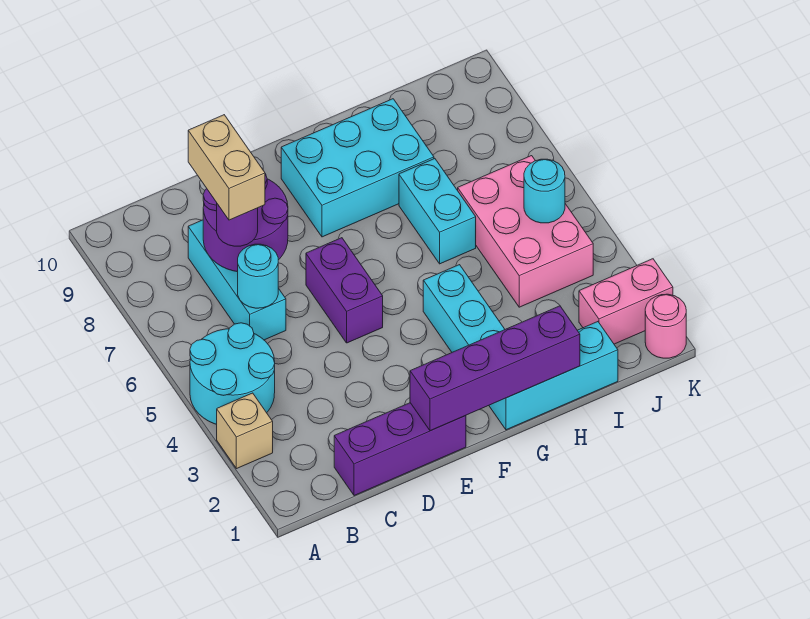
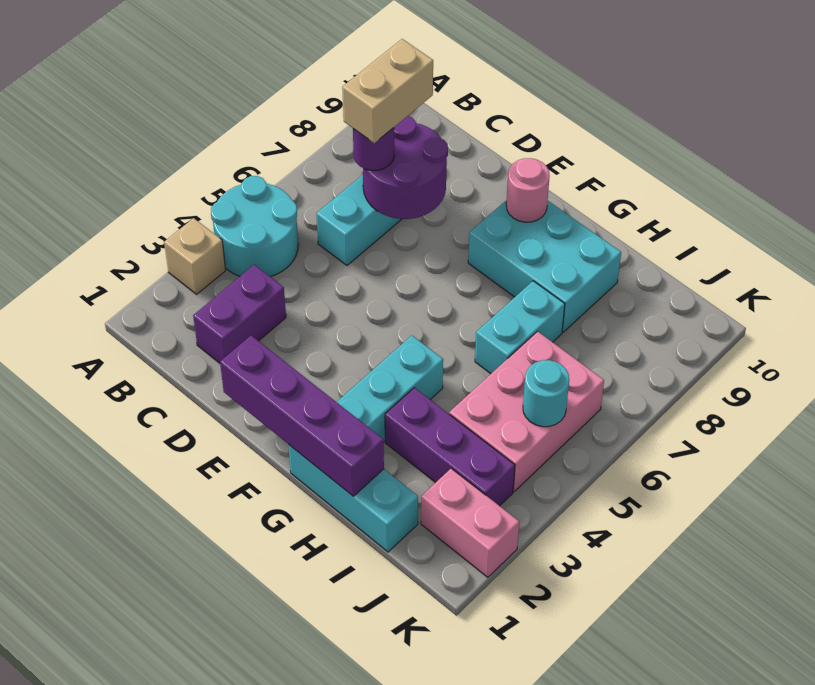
purple 1x3 brick [334,403,466,496] -> purple 1x3 brick moved to [385,388,515,506]
cyan 1x1 round brick [238,244,278,308] -> none
purple 1x2 brick [306,238,383,343] -> purple 1x2 brick moved to [193,265,286,363]
pink 1x1 round brick [645,294,686,358] -> pink 1x1 round brick moved to [506,158,550,222]

